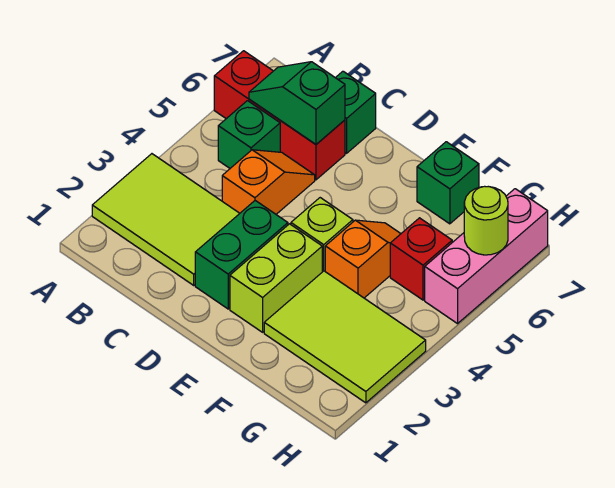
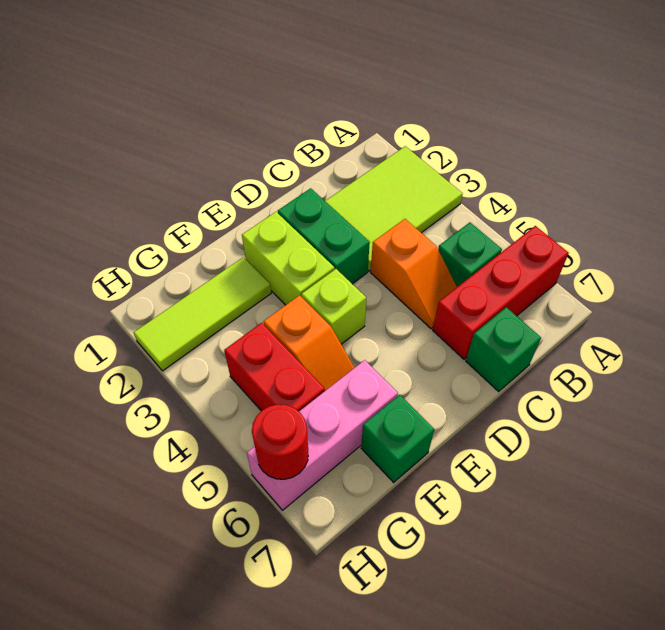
green 1x2 slope [249,62,345,144] -> none
lime 2x3 tile [264,271,426,403] -> lime 1x3 tile [134,257,271,371]
red 1x1 brick [390,218,452,300] -> red 1x2 brick [224,323,325,411]
pink 1x3 brick [425,189,548,324] -> pink 1x3 brick turned to [247,360,398,510]
lime 1x1 round brick [464,186,508,255] -> red 1x1 round brick [252,404,308,479]

